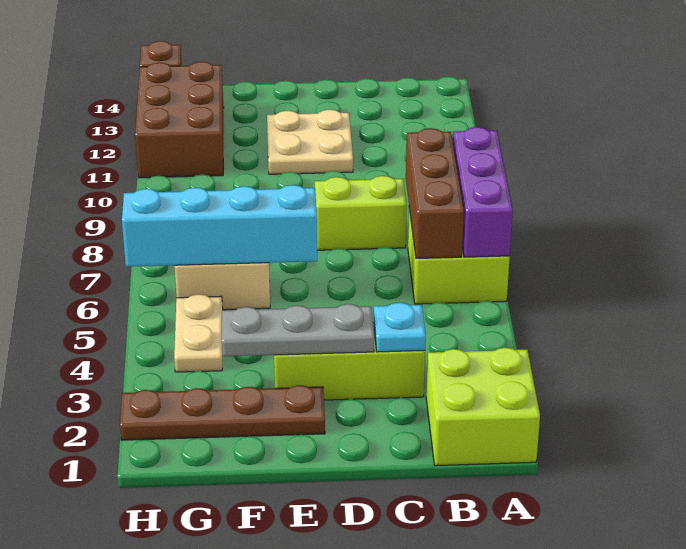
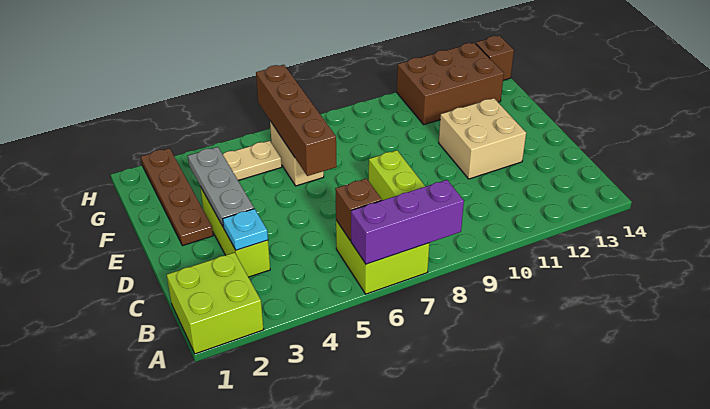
brown 1x3 brick [406,128,464,259] -> brown 1x1 brick [335,179,382,241]
tan 2x2 plate [267,109,353,174] -> tan 2x2 brick [439,98,526,179]
cyan 1x4 brick [122,185,317,267] -> brown 1x4 brick [256,65,337,176]

